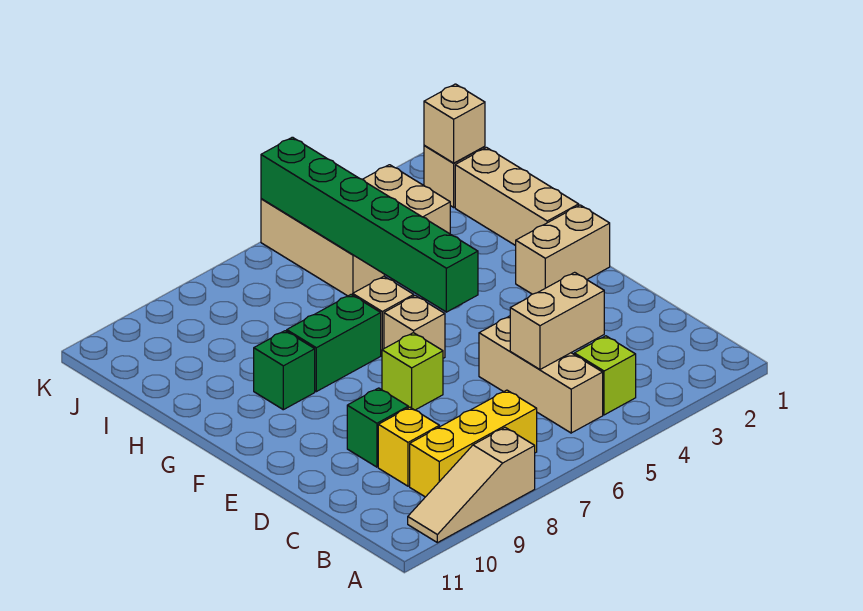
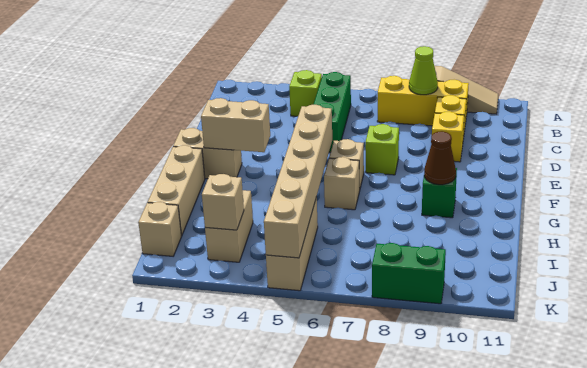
tan 1x3 brick [479,316,603,433] -> green 1x3 brick [313,72,351,152]
none -> lime 1x1 cone [409,46,438,95]
tan 1x2 brick [510,272,604,369] -> tan 1x2 brick moved to [201,98,270,152]
green 1x1 brick [347,388,408,467] -> yellow 1x1 brick [432,112,464,162]
green 1x6 brick [261,137,478,312] -> tan 1x6 brick [264,105,332,258]
green 1x2 brick [287,295,381,392] -> green 1x2 brick moved to [372,243,446,304]
none -> brown 1x1 cone [424,131,456,185]
tan 1x1 brick [424,84,485,163] -> tan 1x1 brick moved to [202,174,244,230]

